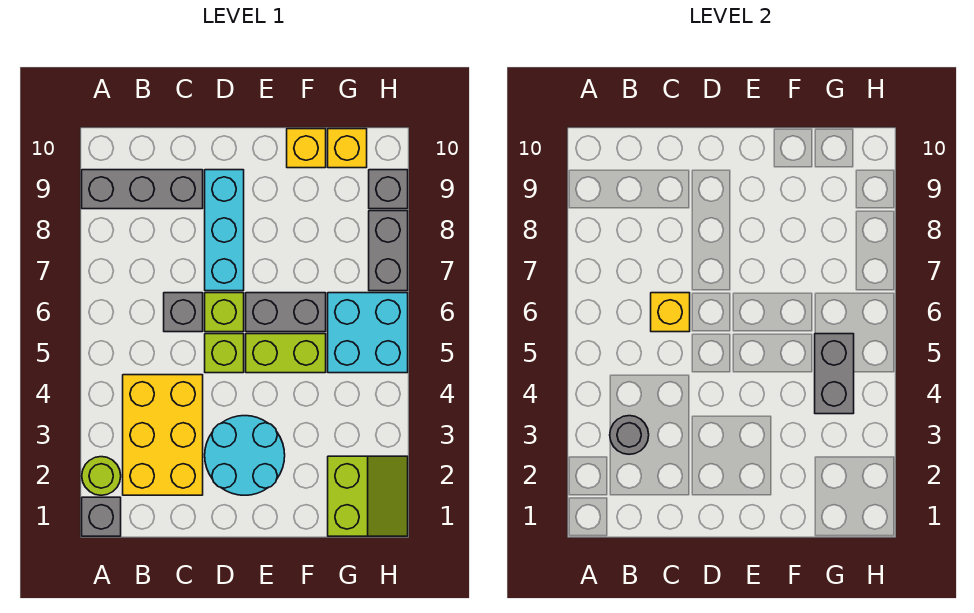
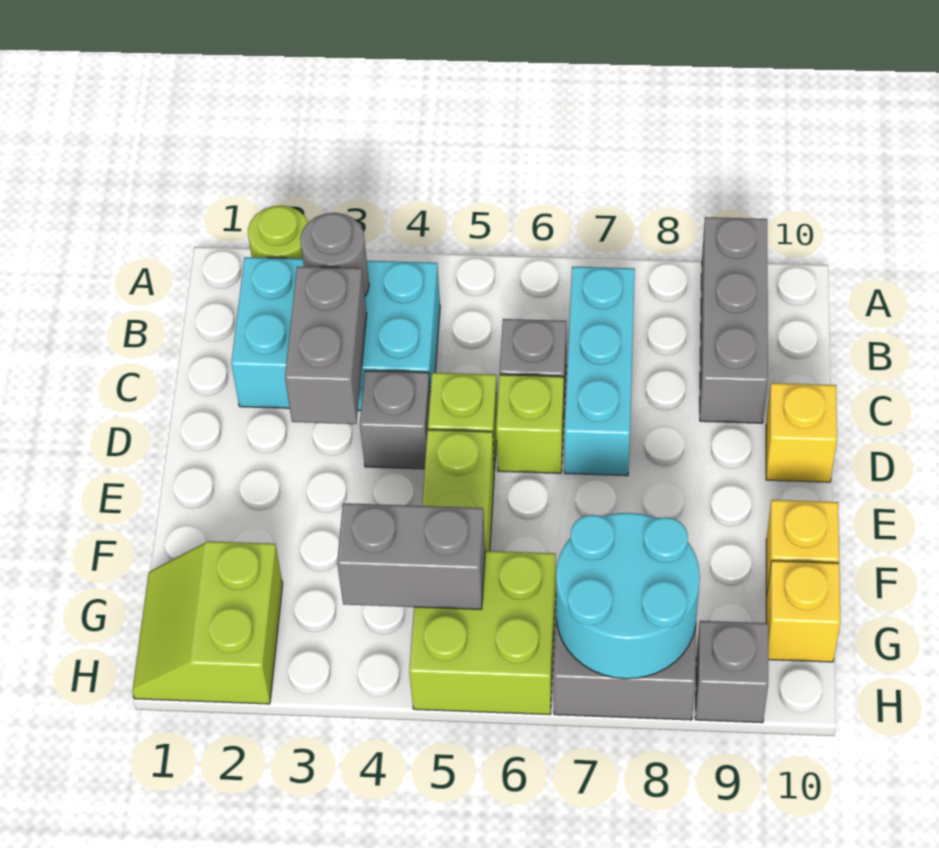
grey 1x1 brick [82,497,121,536] -> grey 1x1 brick moved to [360,371,430,469]
yellow 2x3 brick [123,375,203,495] -> cyan 2x3 brick [231,257,440,411]
yellow 1x1 brick [651,293,690,332] -> yellow 1x1 brick moved to [766,383,837,482]
cyan 2x2 round brick [205,416,285,495] -> cyan 2x2 round brick moved to [556,513,700,679]
cyan 1x3 brick [205,170,244,291] -> cyan 1x3 brick turned to [565,267,635,476]
grey 1x2 brick [246,293,326,332] -> grey 1x2 brick moved to [285,266,367,424]
lime 2x2 slope [328,456,408,536] -> lime 2x2 slope turned to [132,541,283,704]
cyan 2x2 brick [328,293,408,373] -> lime 2x2 brick [409,551,556,715]

